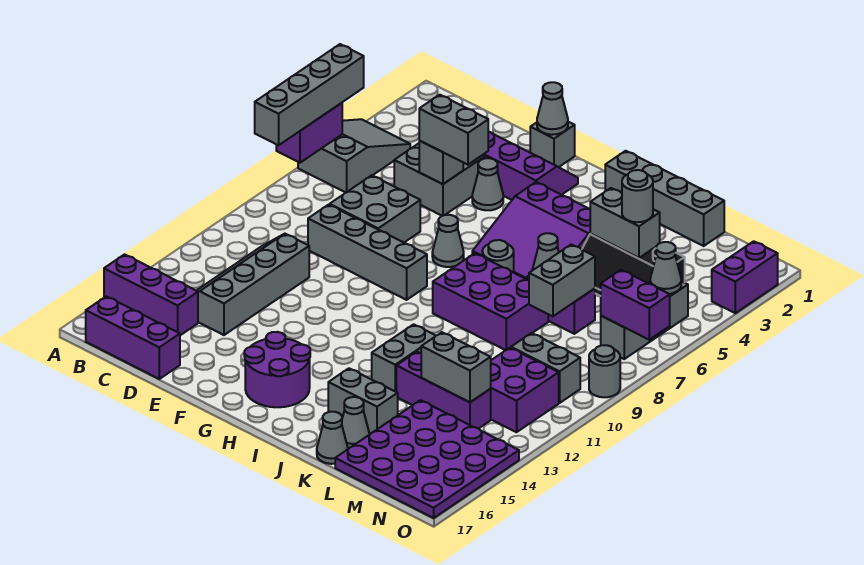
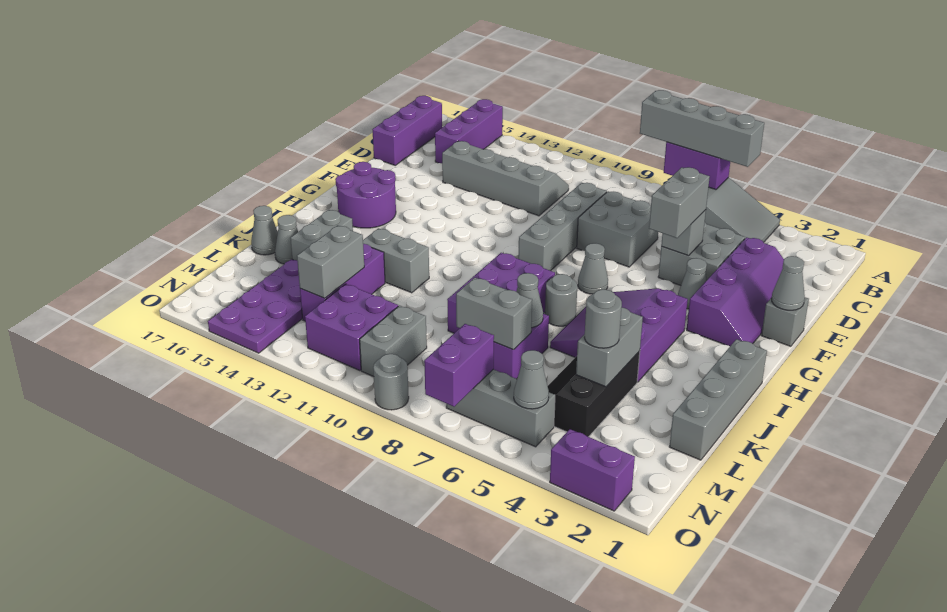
purple 4x4 plate [335,400,519,518] -> purple 2x4 plate [208,259,303,353]

